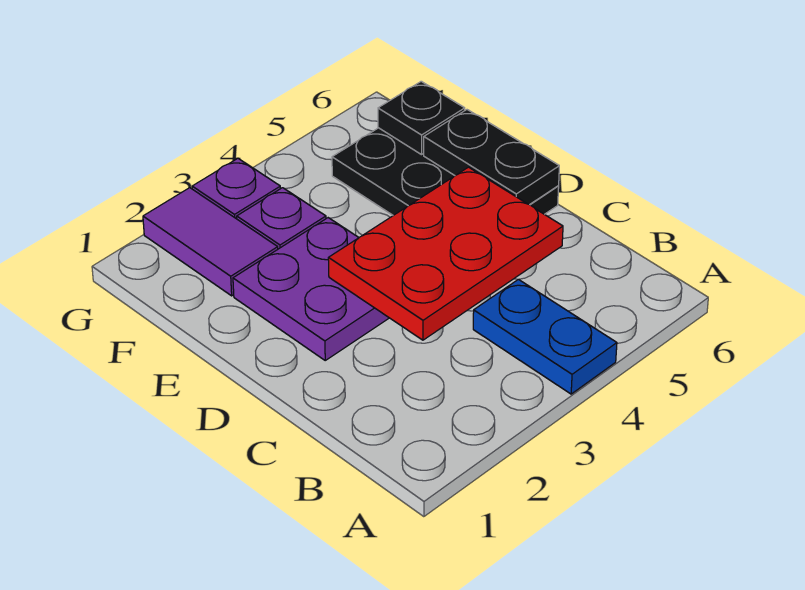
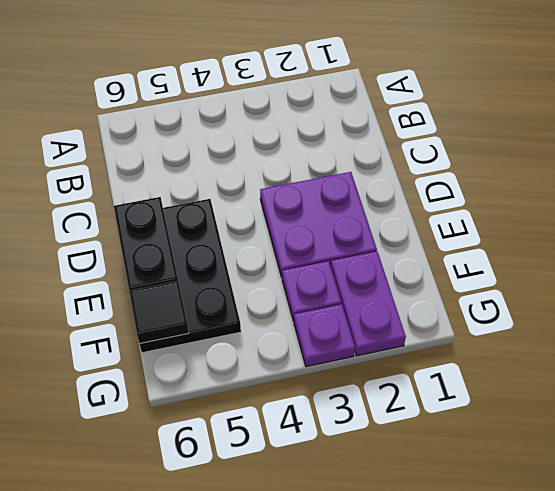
blue 1x2 plate [473,279,617,394] -> none
red 2x3 plate [328,167,563,340] -> none
purple 1x2 tile [143,188,278,296] -> purple 1x2 plate [331,251,406,356]
black 1x1 plate [378,81,465,155] -> black 1x1 tile [129,281,189,344]

